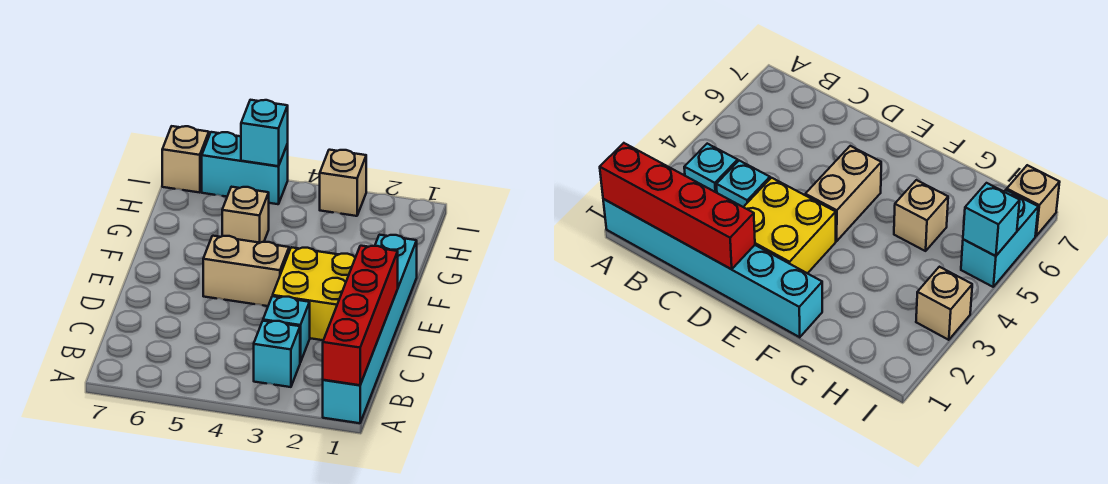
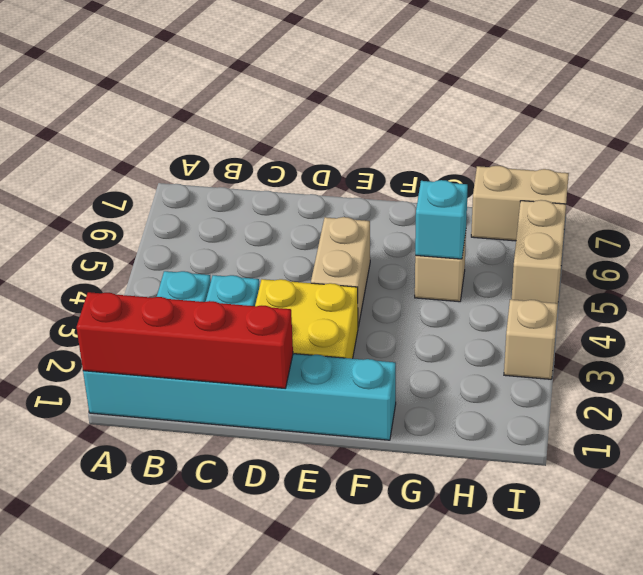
cyan 1x2 brick [202,132,288,204] -> tan 1x2 brick [512,200,566,303]
cyan 1x1 brick [241,100,288,166] -> cyan 1x1 brick moved to [415,180,468,259]
tan 1x1 brick [162,126,209,193] -> tan 1x2 brick [471,166,569,241]

